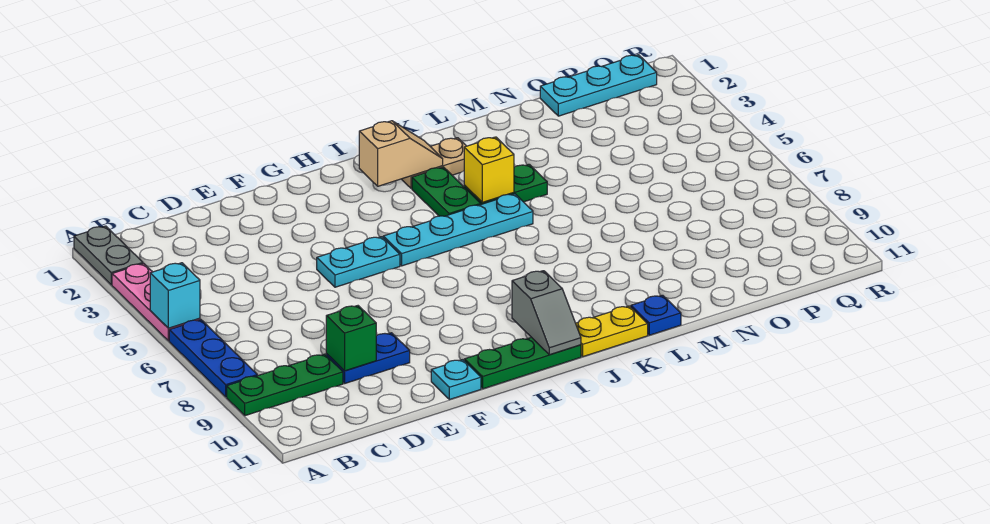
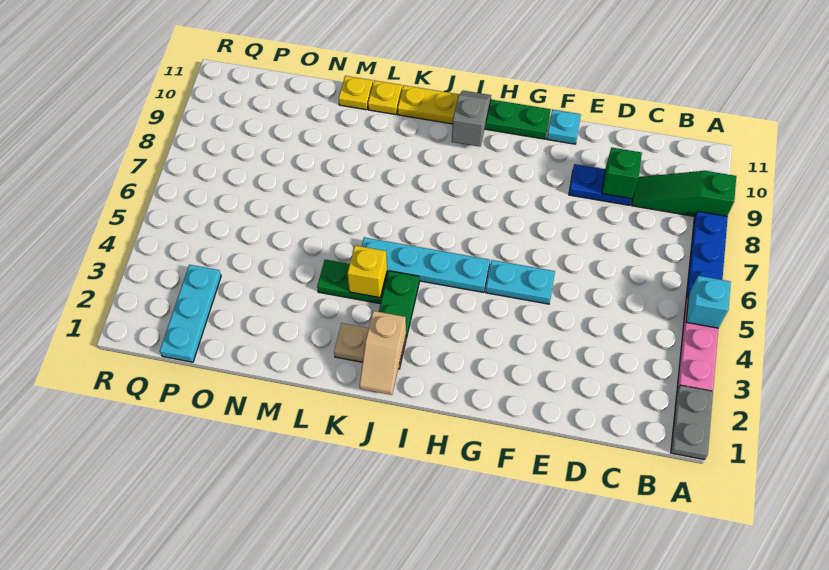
green 1x3 plate [227,354,343,416] -> green 1x3 slope [631,171,736,217]
tan 1x2 slope [359,121,443,186] -> tan 1x2 slope turned to [359,311,406,395]
blue 1x1 plate [631,295,681,335] -> yellow 1x1 plate [368,81,402,115]
none -> yellow 1x1 plate [339,76,373,110]
cyan 1x3 plate [540,55,657,116] -> cyan 1x3 plate turned to [160,265,221,362]

